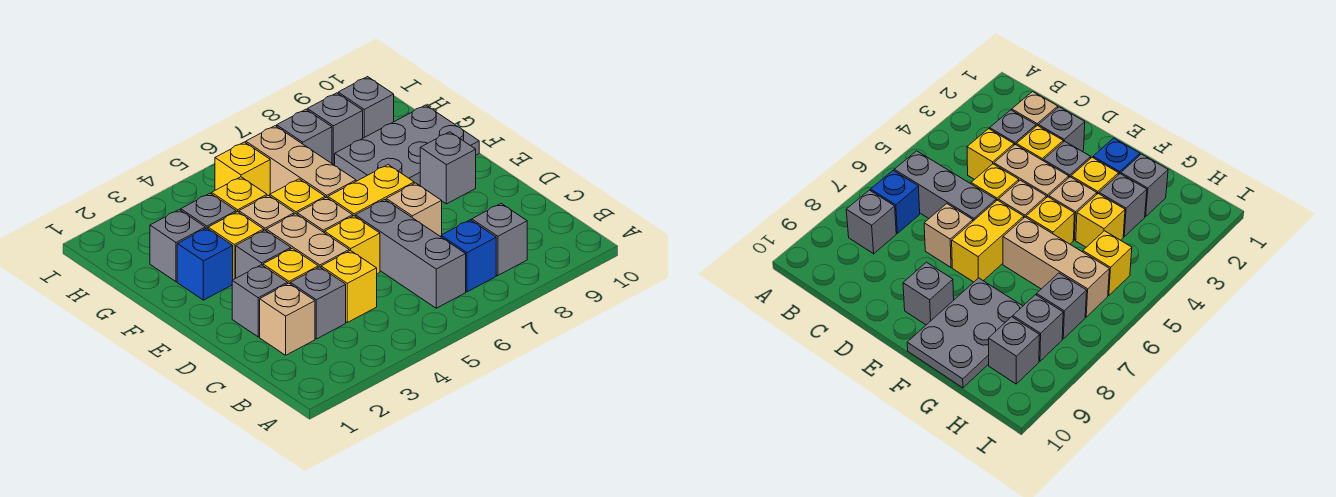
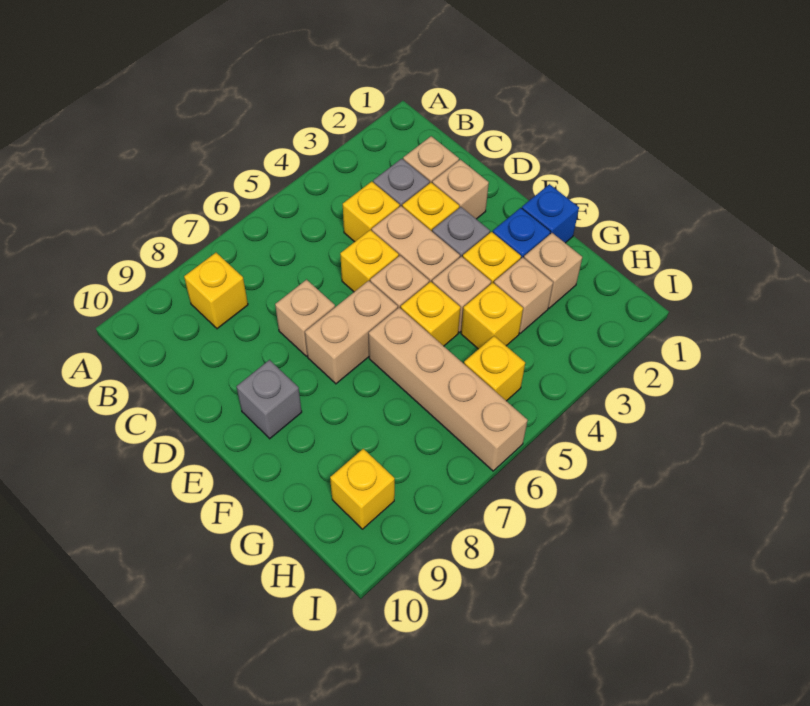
grey 1x3 brick [355,199,466,308] -> none
blue 1x1 brick [441,220,496,292] -> blue 1x1 brick moved to [522,184,579,243]
grey 1x1 brick [472,204,527,275] -> yellow 1x1 brick [184,253,248,329]
grey 1x1 brick [232,265,288,337] -> tan 1x1 brick [432,159,489,219]
yellow 1x2 brick [328,165,414,216] -> tan 1x2 brick [305,281,398,384]
tan 1x3 brick [246,126,356,198] -> tan 1x4 brick [369,307,528,471]
grey 2x3 plate [335,105,479,185] -> none
grey 1x1 brick [150,210,205,282] -> tan 1x1 brick [524,233,582,308]
grey 1x1 brick [181,193,236,228] -> tan 1x1 brick [494,257,553,333]
grey 1x1 brick [277,109,332,163] -> none
grey 1x1 brick [307,93,363,165] -> none
grey 1x1 brick [338,77,394,138] -> yellow 1x1 brick [330,449,395,529]

